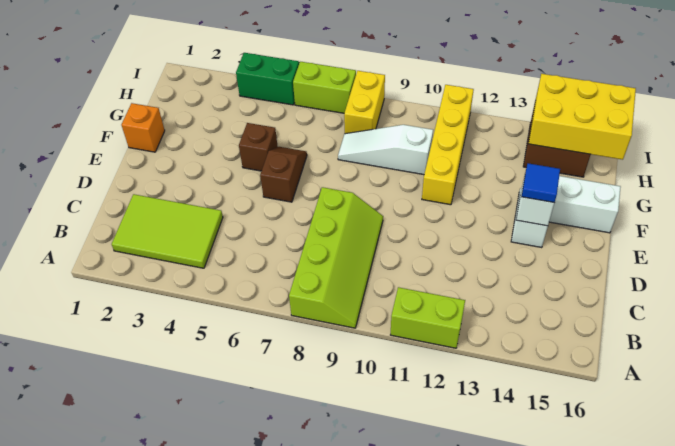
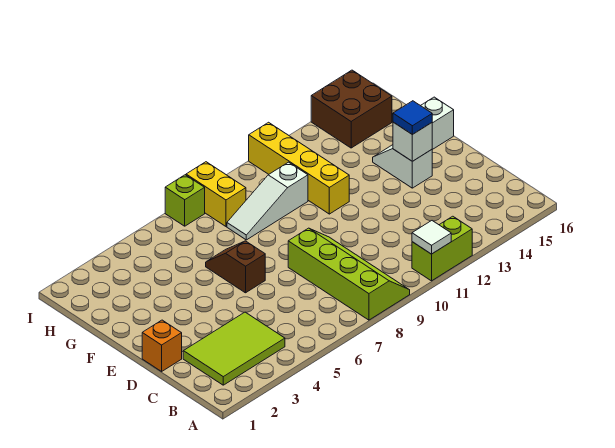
none -> white 1x1 tile [412,221,451,254]
orange 1x1 brick [121,103,165,152] -> orange 1x1 brick moved to [142,320,182,371]
brown 1x1 brick [239,123,278,171] -> none
yellow 2x3 brick [529,74,636,160] -> none
green 1x2 brick [236,53,299,105] -> none
lime 1x2 brick [293,62,356,113] -> lime 1x1 brick [165,175,205,226]

